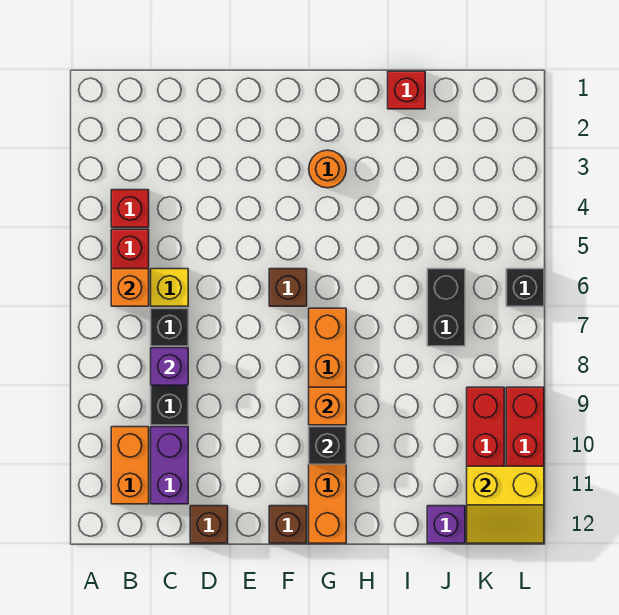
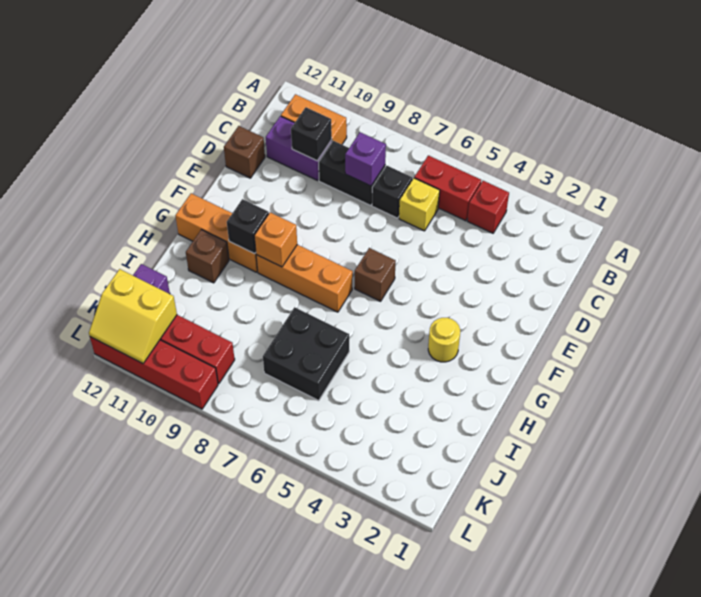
orange 1x1 brick [111,269,149,306] -> none
brown 1x1 brick [269,506,307,543] -> brown 1x1 brick moved to [186,230,229,283]
orange 1x1 round brick [309,150,346,188] -> yellow 1x1 round brick [428,318,460,362]
red 1x1 brick [388,71,425,109] -> none
black 1x2 brick [427,269,465,346] -> black 2x2 brick [263,307,349,401]
yellow 2x2 slope [467,466,544,543] -> yellow 2x2 slope turned to [89,269,177,364]
black 1x1 brick [506,269,544,306] -> black 1x1 brick moved to [291,107,332,161]

